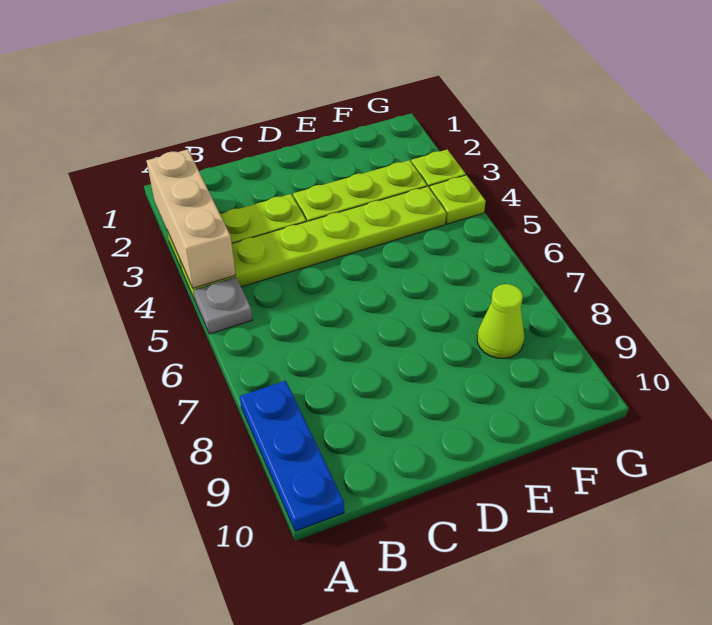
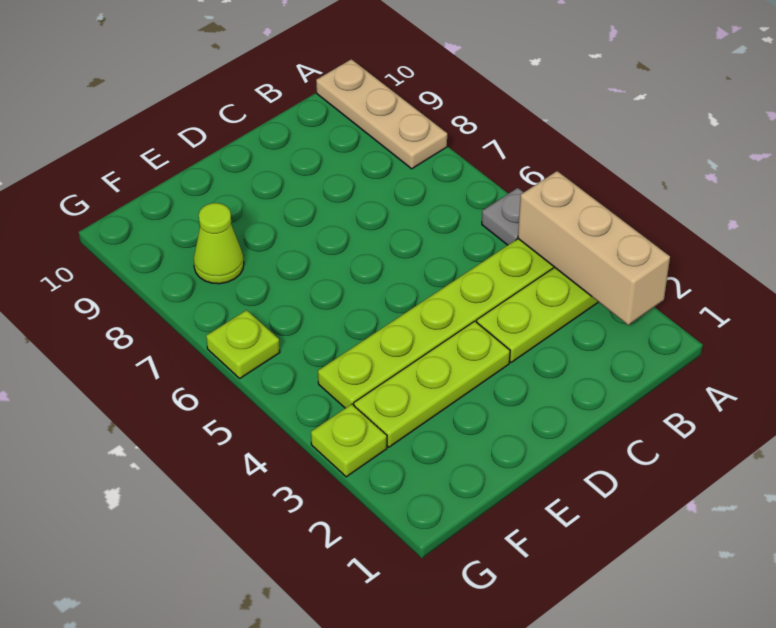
blue 1x3 plate [240,381,344,531] -> tan 1x3 plate [316,59,447,169]
lime 1x1 plate [430,175,486,224] -> lime 1x1 plate moved to [206,310,280,378]

